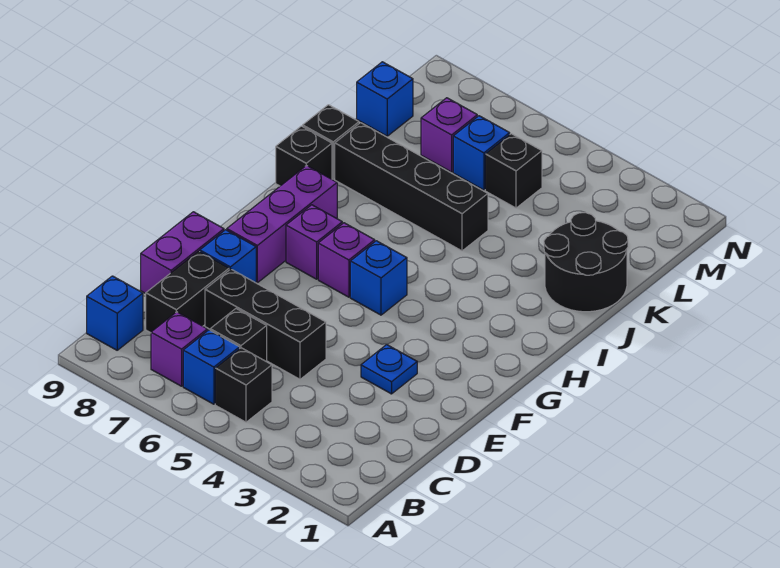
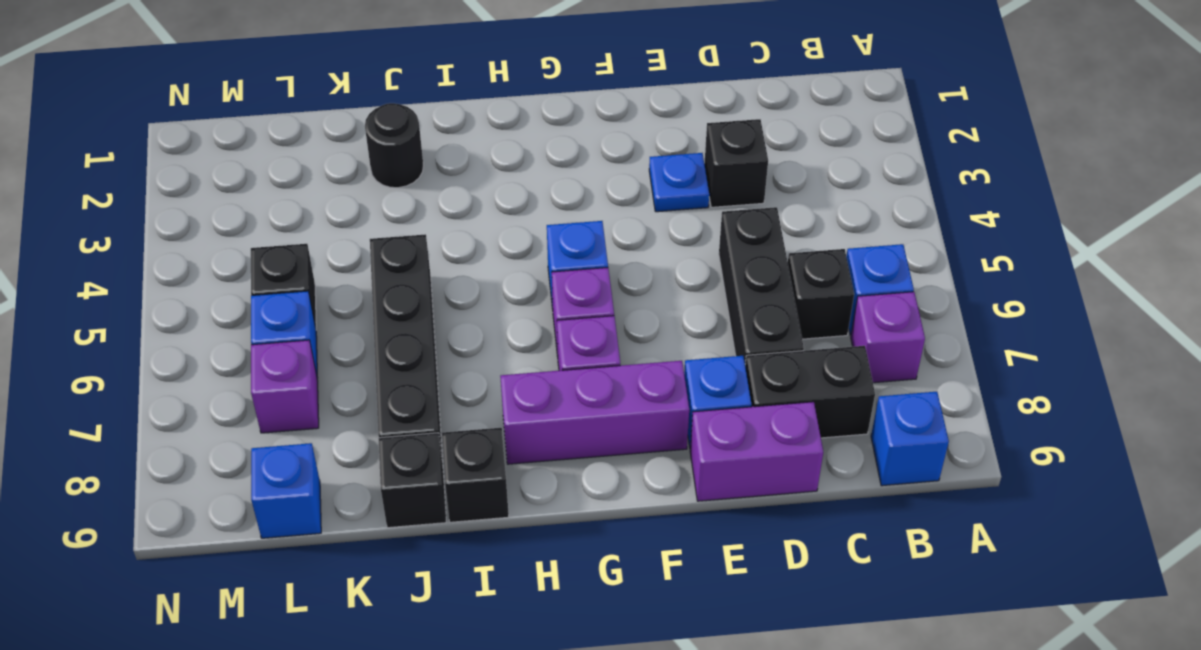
black 1x1 brick [215,348,272,422] -> black 1x1 brick moved to [704,119,768,207]
black 2x2 round brick [544,213,628,312] -> black 1x1 round brick [365,103,423,188]

